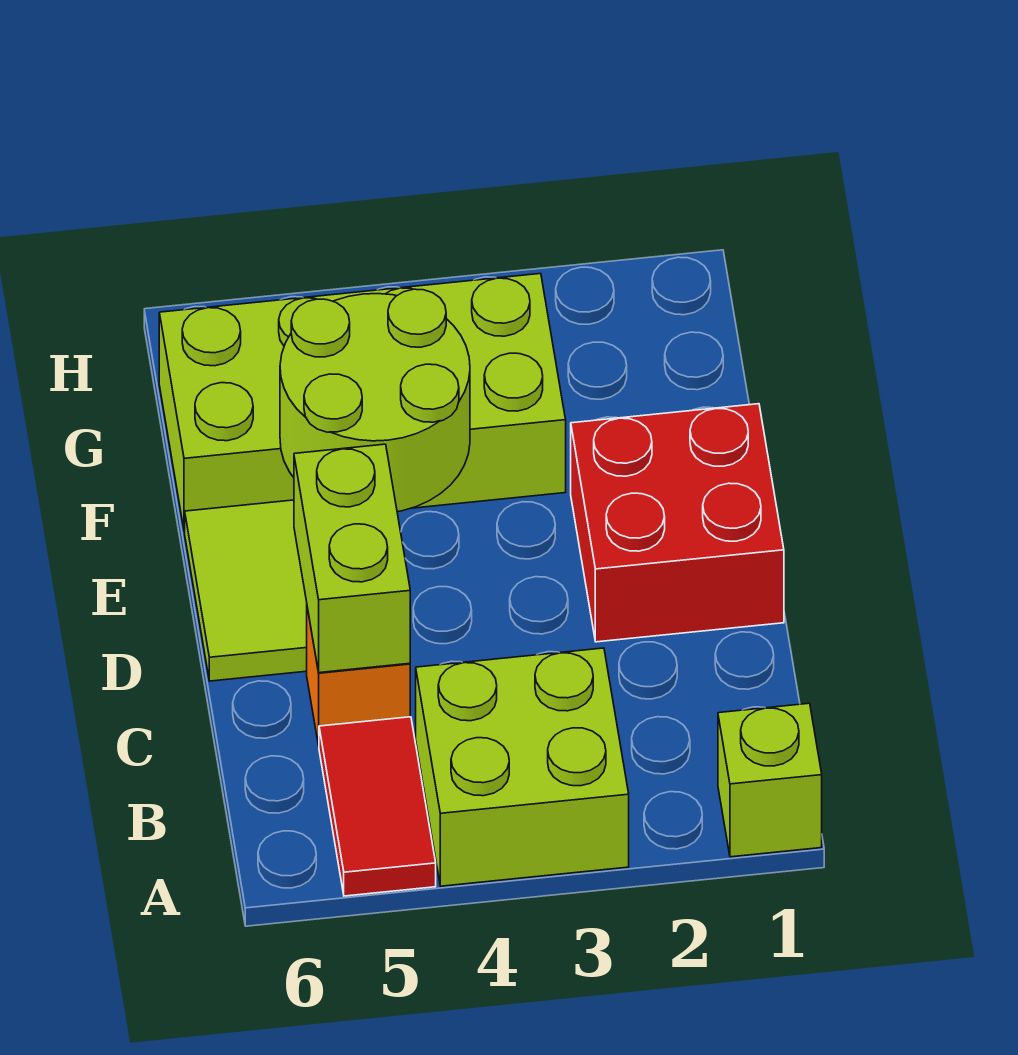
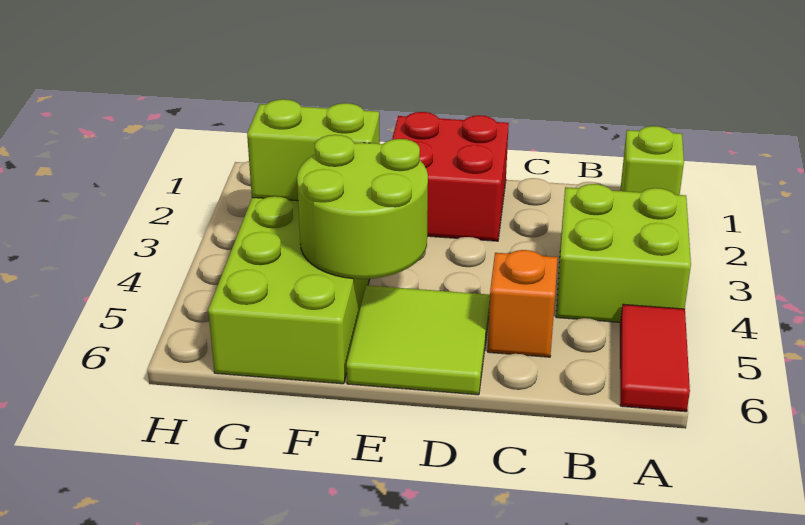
red 1x2 tile [319,717,436,896] -> red 1x2 tile turned to [620,304,690,412]
lime 1x2 brick [294,444,410,673] -> lime 1x2 brick moved to [247,99,380,201]

